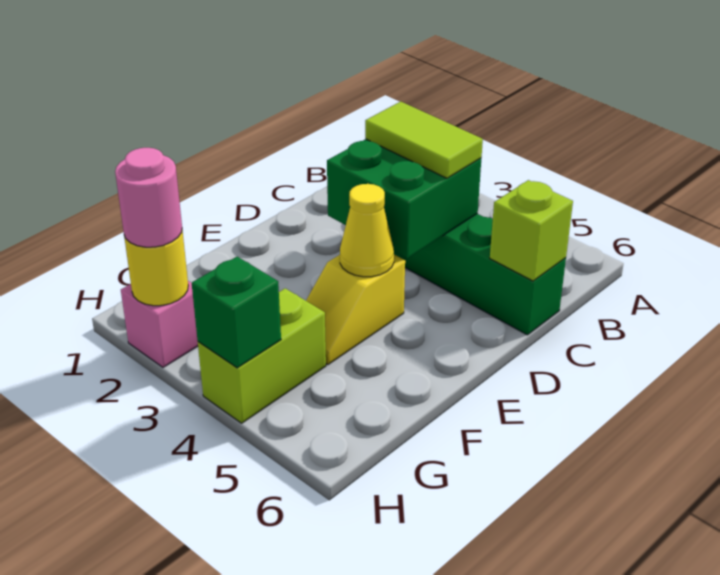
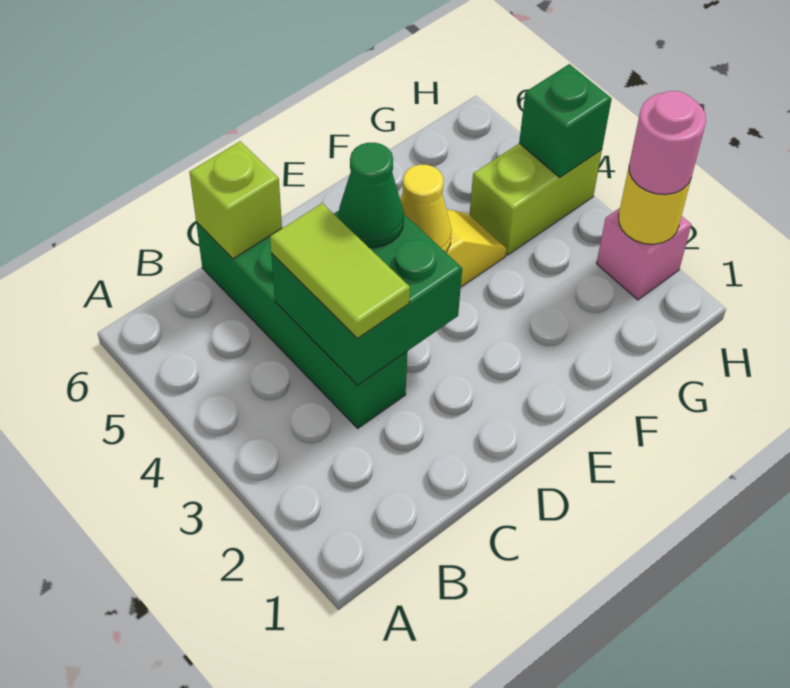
none -> green 1x1 cone [338,143,404,247]

